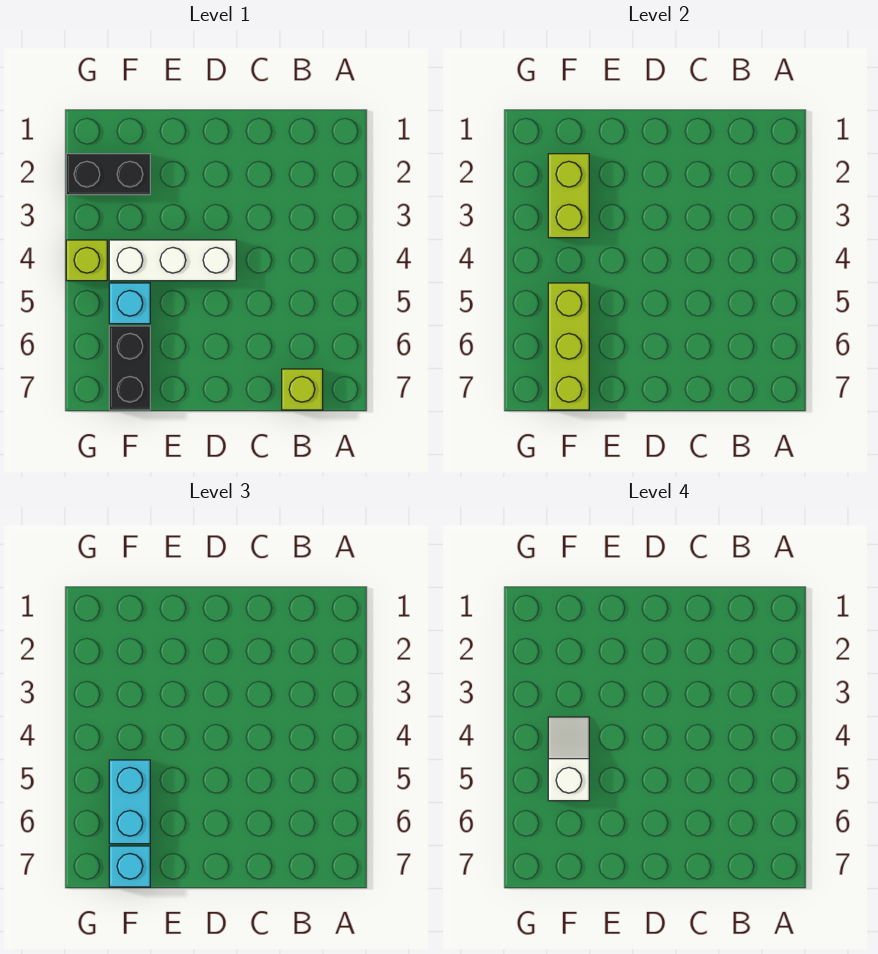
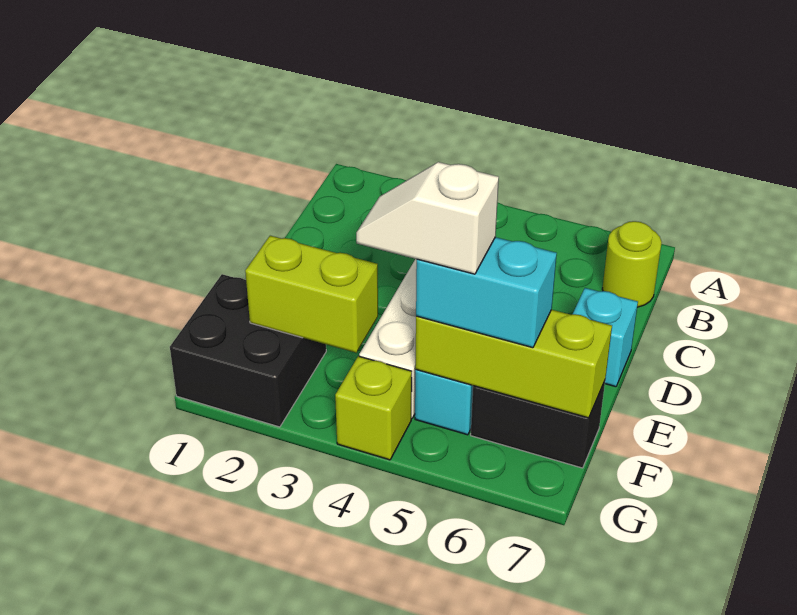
lime 1x1 brick [282,369,323,410] -> lime 1x1 round brick [602,221,662,307]
black 1x2 brick [66,154,150,195] -> black 2x2 brick [170,274,326,427]
cyan 1x1 brick [109,846,150,887] -> cyan 1x1 brick moved to [573,288,638,387]

